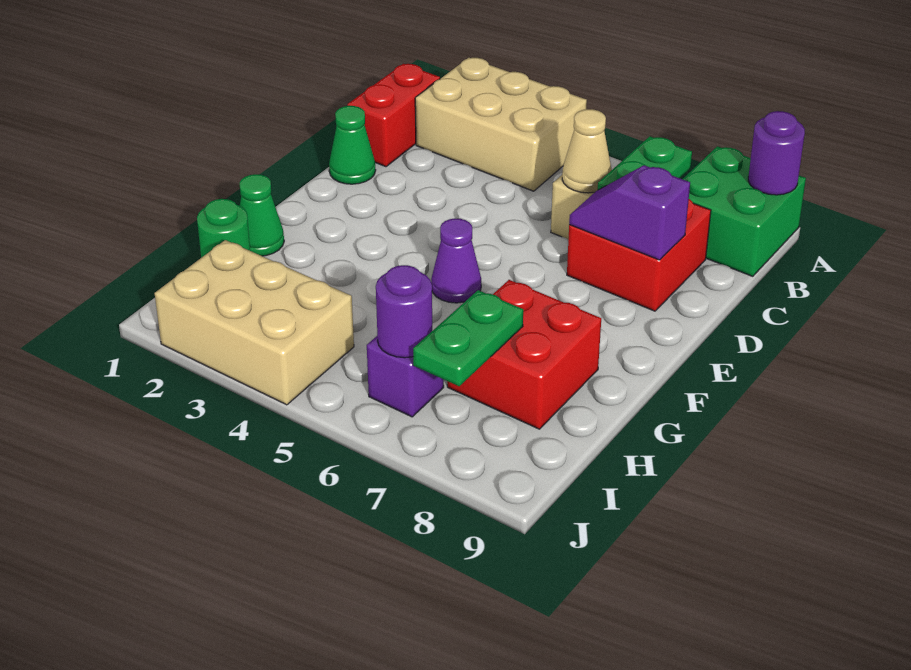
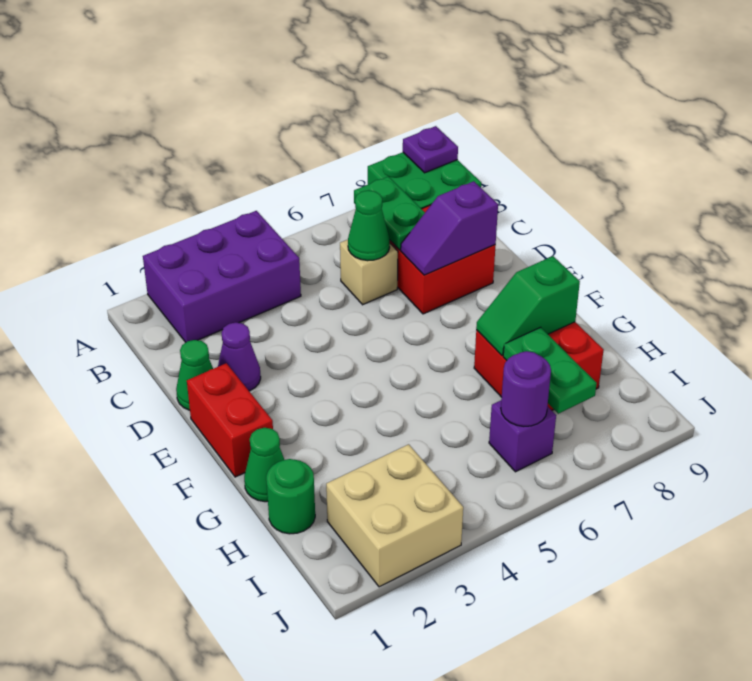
tan 2x3 brick [415,58,587,191] -> purple 2x3 brick [143,211,301,342]
purple 1x1 round brick [748,111,805,195] -> purple 1x1 plate [403,126,458,173]
red 1x2 brick [348,64,440,167] -> red 1x2 brick moved to [187,363,273,477]
tan 1x1 cone [562,109,612,193] -> green 1x1 cone [348,190,390,261]
purple 1x1 cone [431,218,481,303] -> purple 1x1 cone moved to [218,322,261,391]
none -> green 1x2 slope [476,256,580,355]
tan 2x3 brick [155,240,354,405] -> tan 2x2 brick [326,444,463,587]

